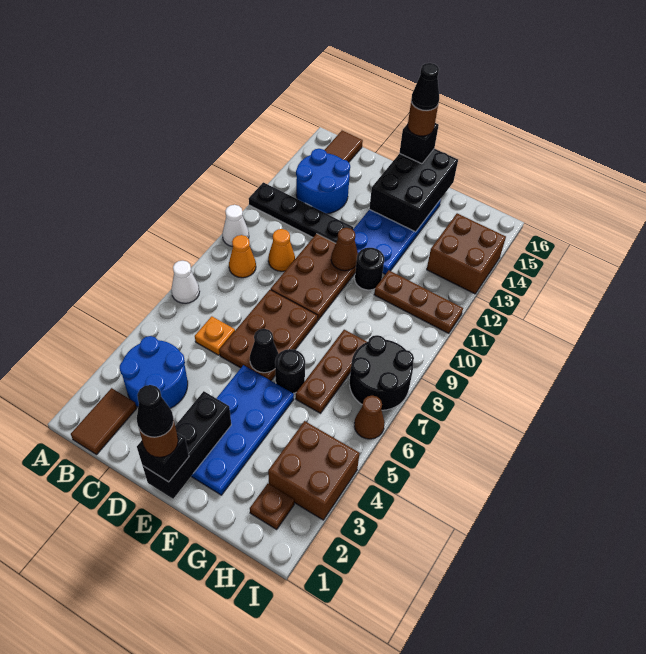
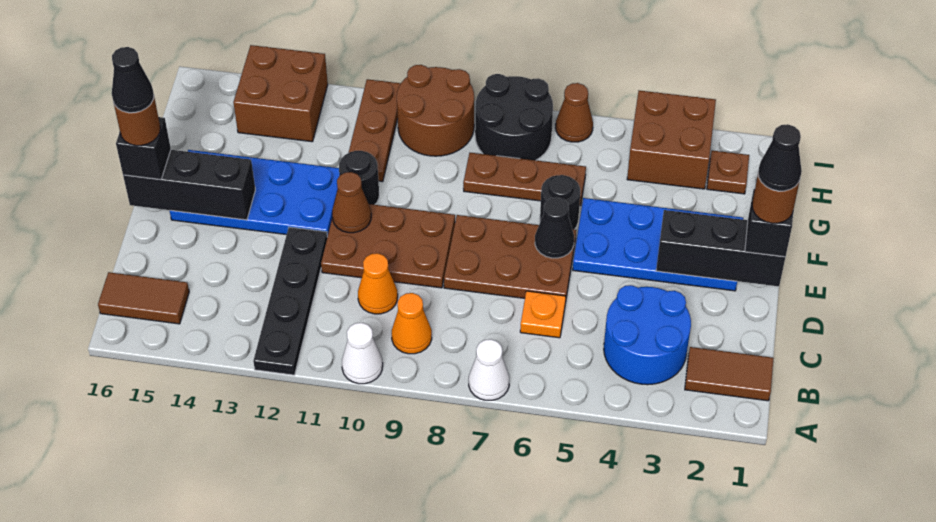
blue 2x2 round brick [296,149,350,214] -> none
black 2x3 brick [369,149,458,232] -> black 1x3 brick [123,150,255,220]
none -> brown 2x2 round brick [397,65,474,156]

